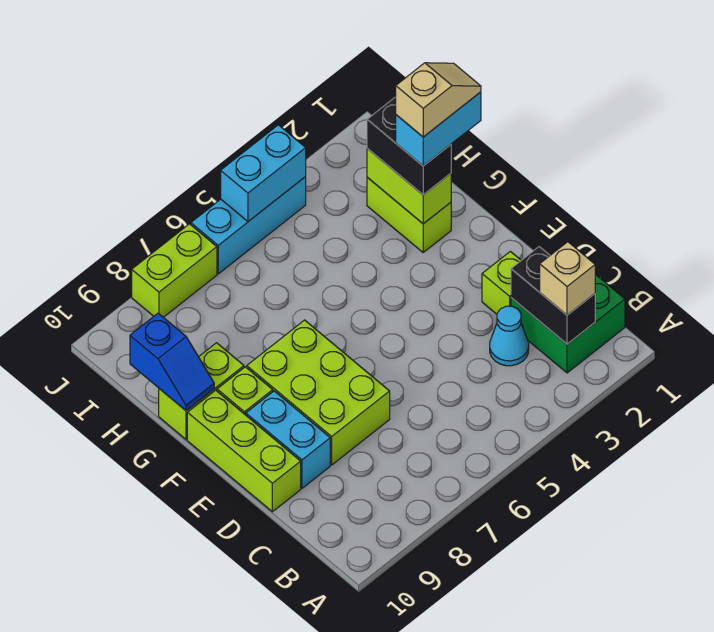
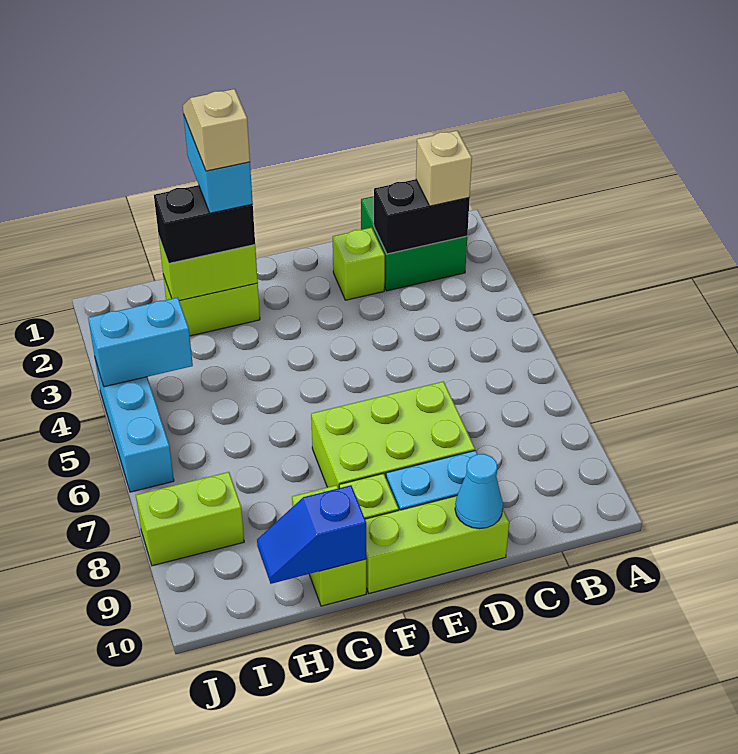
cyan 1x1 cone [490,306,529,366] -> cyan 1x1 cone moved to [455,454,503,529]
blue 1x2 slope [130,313,214,411] -> blue 1x2 slope turned to [257,485,366,584]
cyan 1x2 brick [221,125,306,221] -> cyan 1x2 brick turned to [88,297,193,387]
lime 1x2 brick [132,224,217,317] -> lime 1x2 brick turned to [136,472,244,566]

